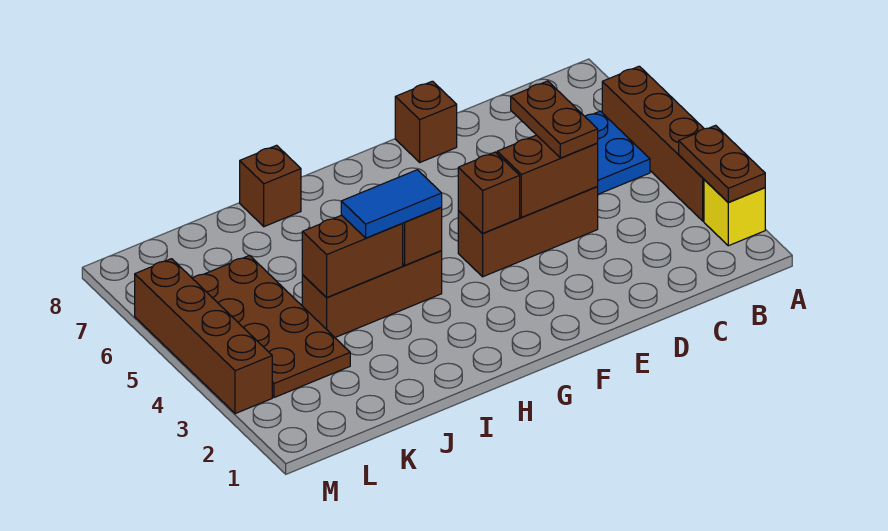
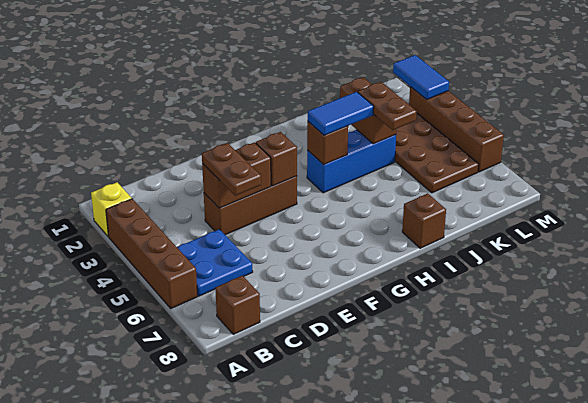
brown 1x2 plate [679,125,765,202] -> brown 1x2 plate moved to [358,82,417,130]
brown 1x1 brick [395,81,457,162] -> brown 1x1 brick moved to [215,276,260,334]
brown 1x3 brick [302,251,442,337] -> blue 1x3 brick [307,130,396,193]
brown 1x2 brick [302,215,403,298] -> brown 1x2 brick turned to [340,77,396,144]
none -> blue 1x2 tile [393,55,449,99]

